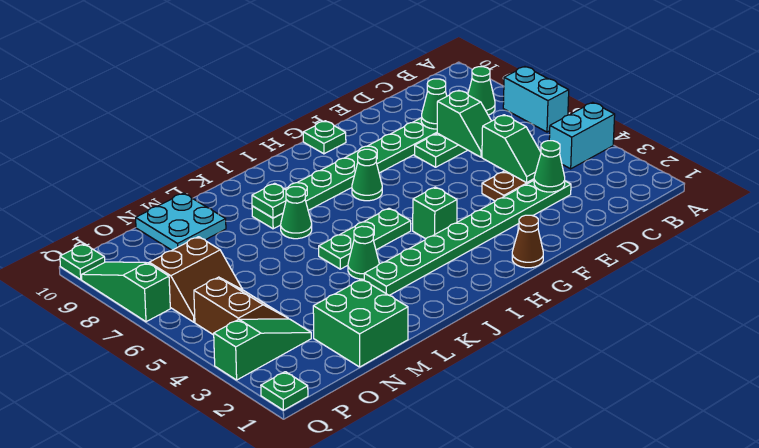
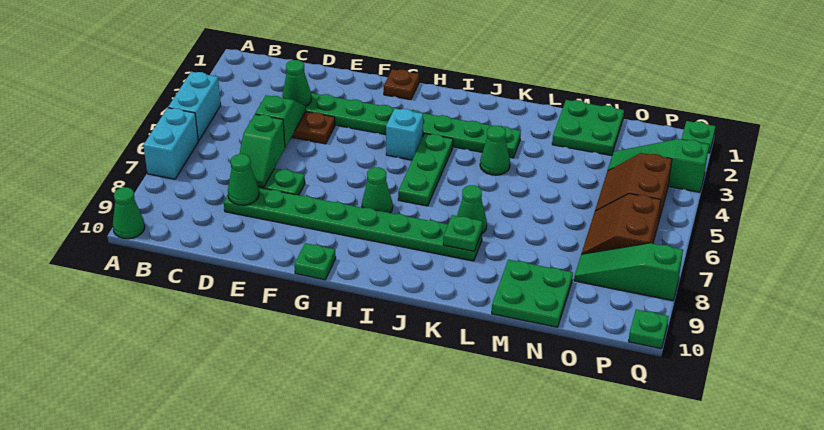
cyan 1x2 brick [549,102,615,169] -> cyan 1x2 brick turned to [168,72,221,141]
green 1x1 cone [468,67,495,115] -> green 1x1 cone moved to [113,187,145,239]
green 1x2 slope [437,90,491,157] -> green 1x2 slope turned to [239,114,285,187]
brown 1x1 cone [512,215,543,268] -> brown 1x1 plate [384,69,419,100]
green 1x1 brick [413,187,457,239] -> cyan 1x1 brick [386,109,423,160]
green 1x3 plate [319,208,411,269] -> green 1x3 plate turned to [398,134,453,206]
green 2x2 brick [313,279,408,367] -> green 2x2 plate [552,100,624,156]
cyan 2x2 plate [136,193,226,250] -> green 2x2 plate [492,260,573,327]
brown 2x2 slope [149,237,243,322] -> brown 2x2 slope turned to [582,194,661,254]
green 1x3 slope [82,262,170,322] -> green 1x3 slope turned to [574,243,683,301]

